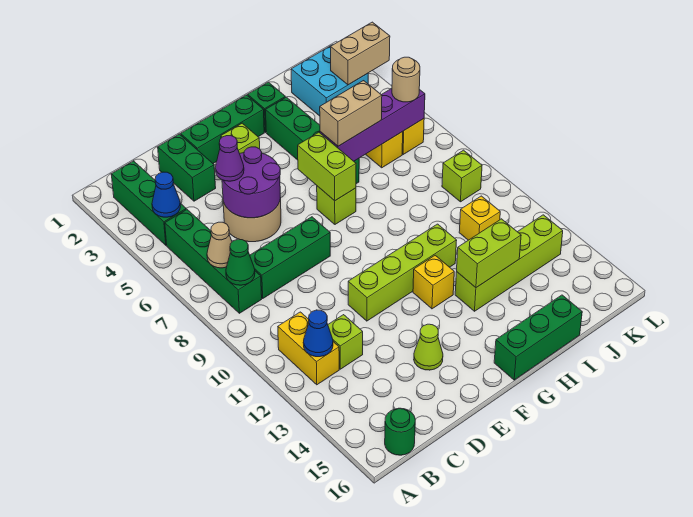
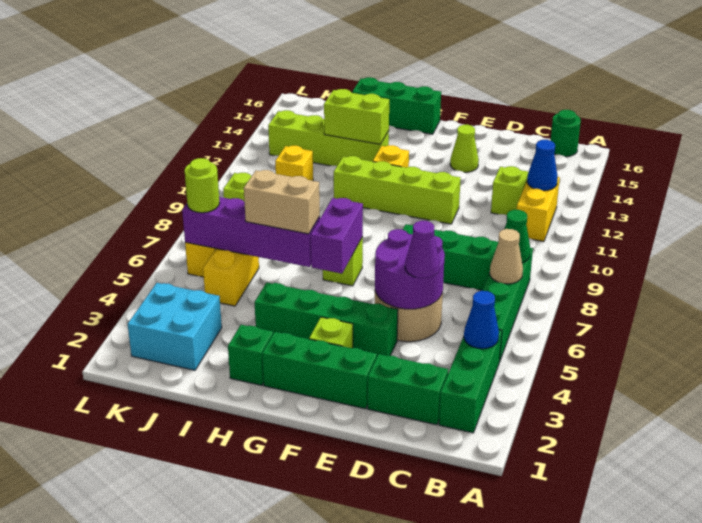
green 1x2 brick [158,134,216,201] -> green 1x2 brick turned to [367,354,448,425]
lime 1x2 brick [298,132,356,201] -> purple 1x2 brick [311,198,363,274]
green 1x4 brick [265,97,359,184] -> green 1x4 brick turned to [254,282,398,356]
tan 1x2 brick [330,22,390,85] -> none
tan 1x1 round brick [392,57,420,102] -> lime 1x1 round brick [185,158,220,213]

